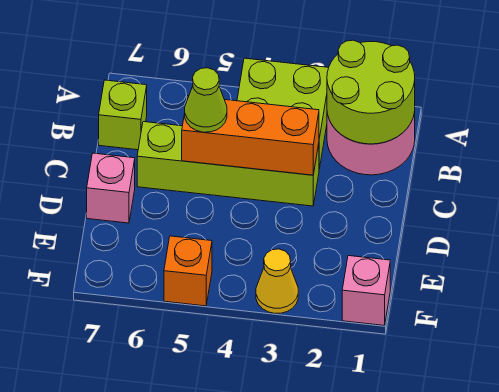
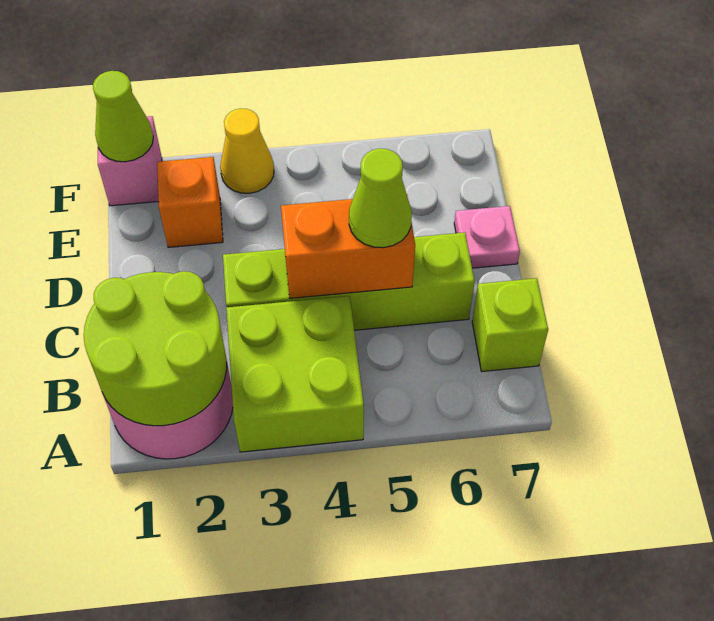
orange 1x3 brick [182,96,319,175] -> orange 1x2 brick [281,199,415,298]
pink 1x1 brick [87,153,135,223] -> pink 1x1 plate [454,206,520,268]
none -> lime 1x1 cone [93,71,153,162]
orange 1x1 brick [164,236,212,306] -> orange 1x1 brick moved to [157,157,223,247]

